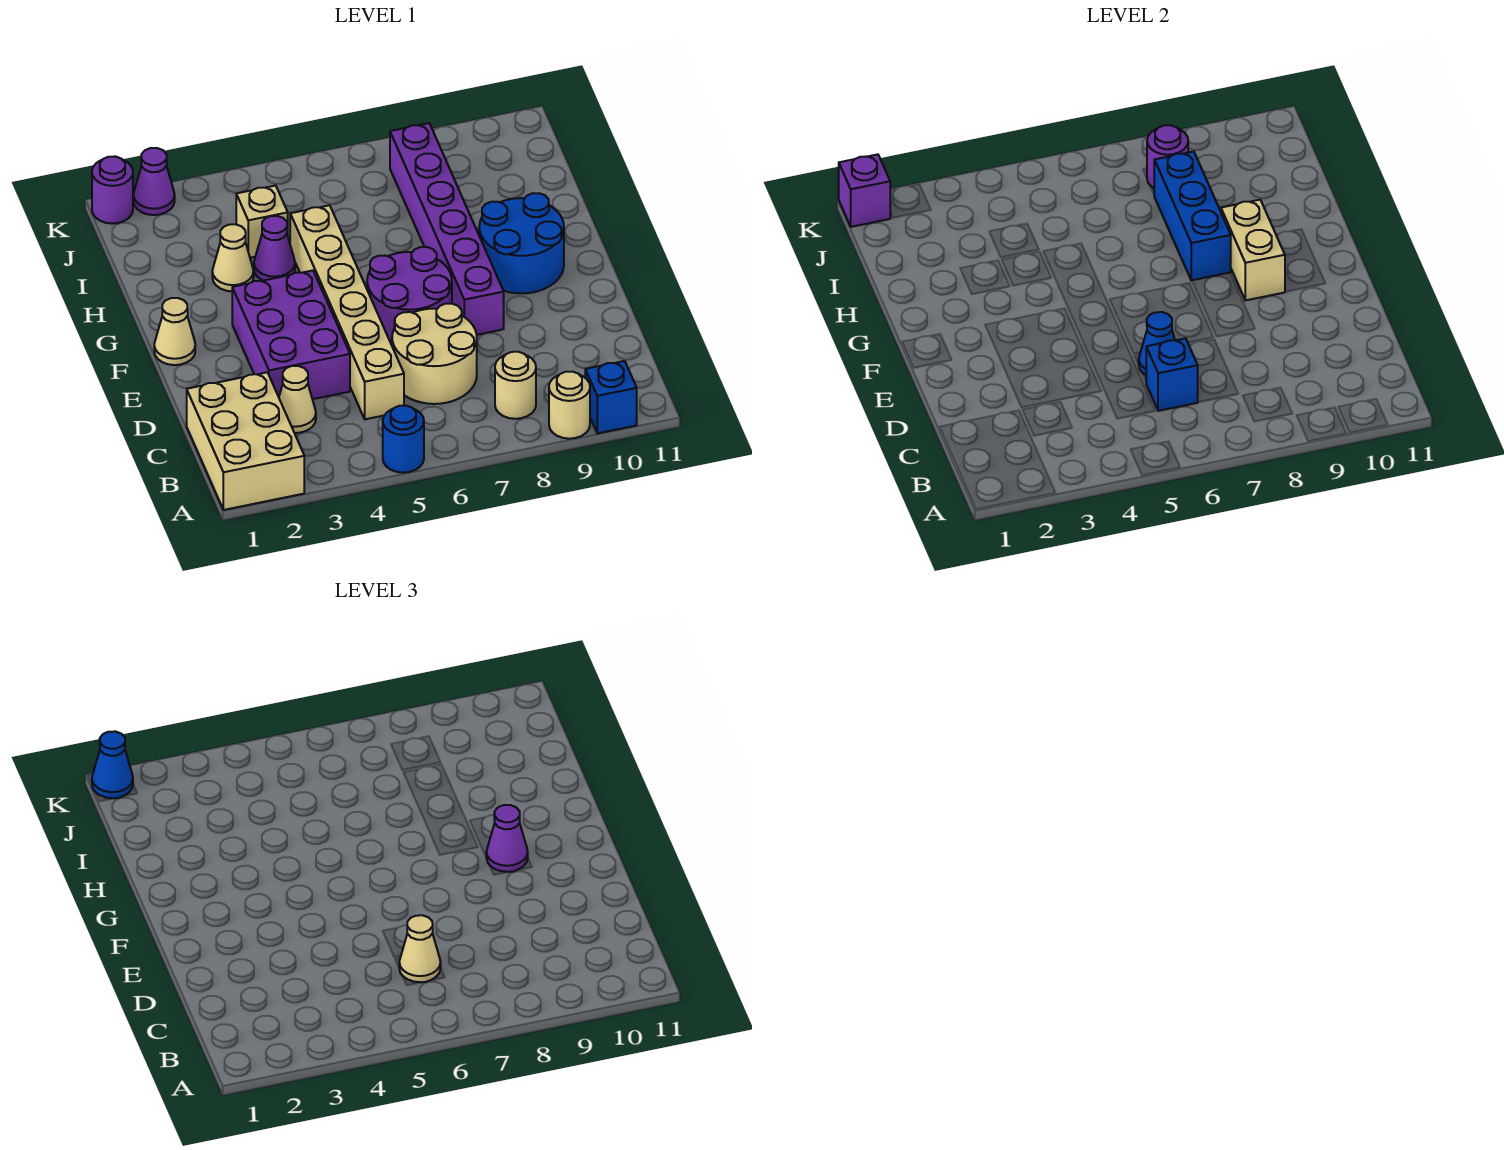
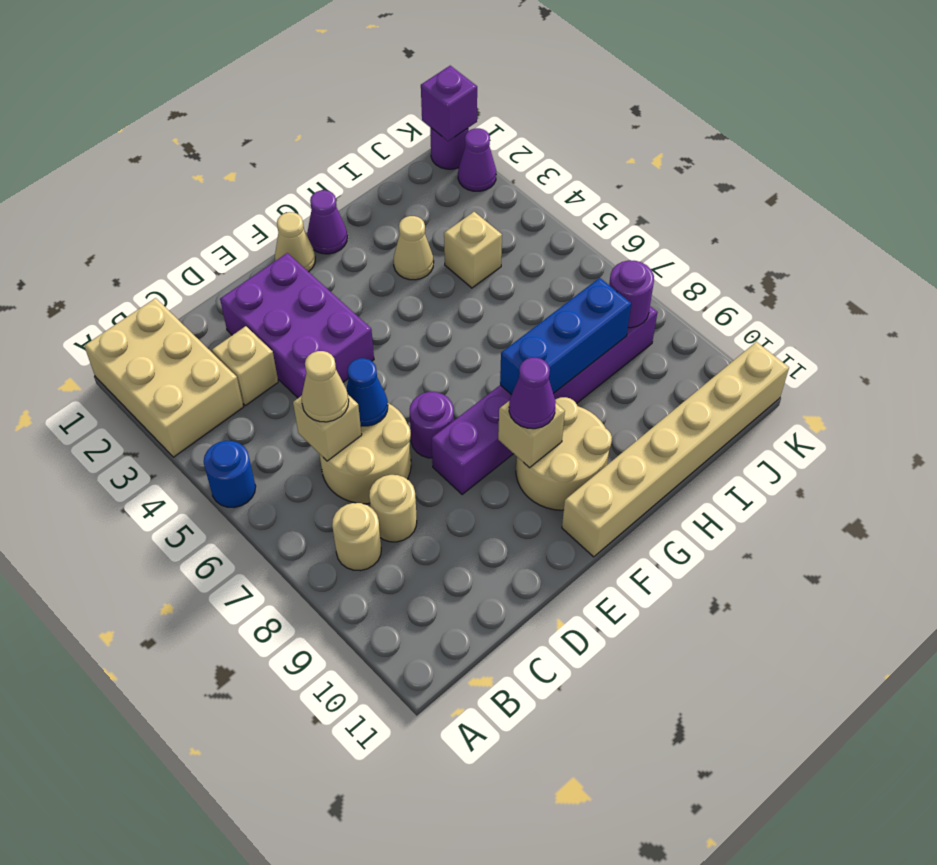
tan 2x3 brick [187,372,304,510] -> tan 2x3 brick turned to [84,298,243,457]
tan 1x1 round brick [549,372,590,439] -> tan 1x1 round brick moved to [369,475,417,542]
blue 1x1 brick [585,361,637,433] -> none
tan 1x1 cone [279,366,316,433] -> tan 1x1 brick [212,326,278,406]
tan 1x6 brick [290,205,404,419] -> tan 1x6 brick moved to [562,342,789,557]
blue 1x1 brick [1146,338,1198,411] -> tan 1x1 brick [293,395,362,461]
purple 2x3 brick [232,270,350,399] -> purple 2x3 brick turned to [220,253,374,398]
purple 2x2 round brick [367,247,452,345] -> purple 1x1 round brick [410,392,454,458]
blue 2x2 round brick [479,193,564,293] -> tan 2x2 round brick [516,397,612,510]
tan 1x2 brick [1221,200,1285,300] -> tan 1x1 brick [498,401,565,468]
purple 1x1 cone [254,216,295,281] -> purple 1x1 cone moved to [307,190,347,254]
blue 1x1 cone [92,731,133,798] -> none

